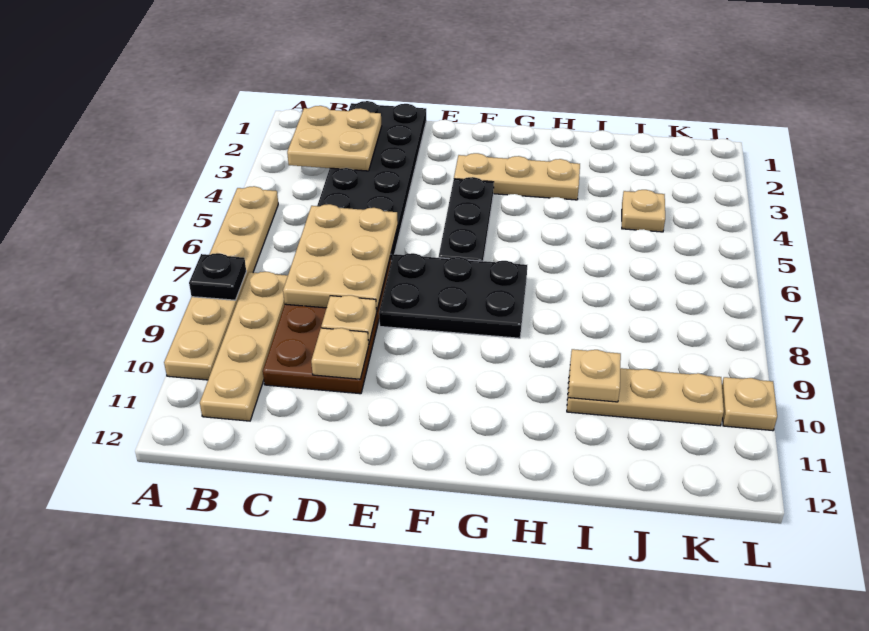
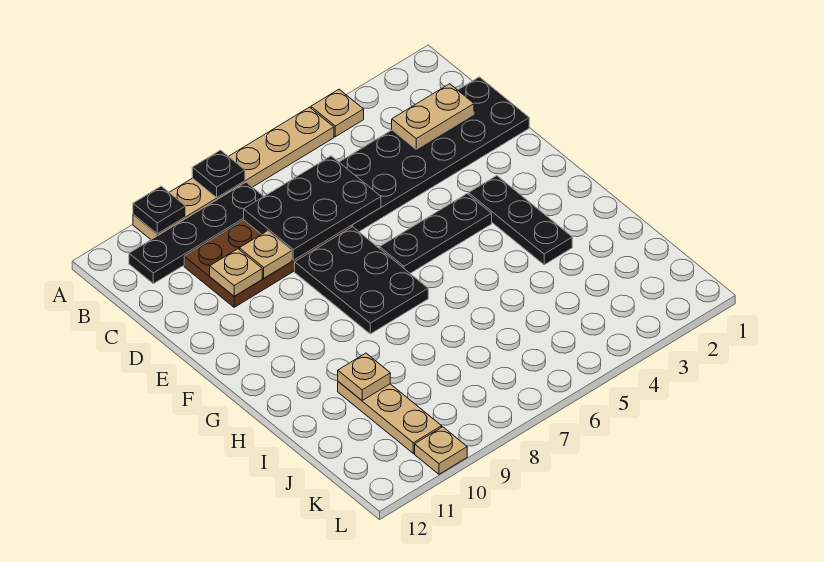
none -> black 1x1 plate [133,186,186,234]
tan 2x2 plate [287,106,382,171] -> tan 1x2 plate [392,84,474,149]
tan 1x4 plate [200,272,288,421] -> black 1x4 plate [129,182,264,284]
tan 2x3 plate [283,204,398,312] -> black 2x3 plate [244,156,381,260]
tan 1x3 plate [454,153,580,200] -> black 1x3 plate [469,176,572,265]
tan 1x1 plate [622,190,665,232] -> tan 1x1 plate moved to [311,89,364,137]

